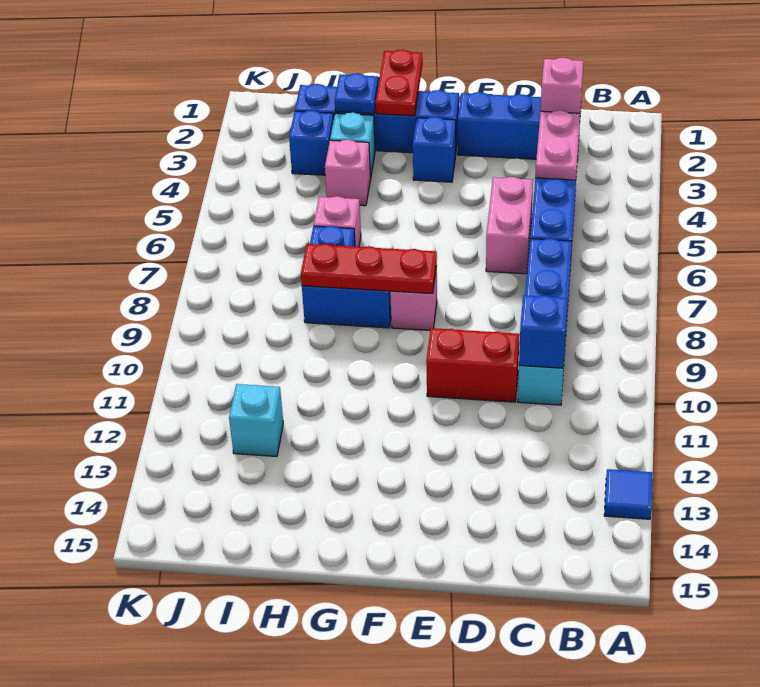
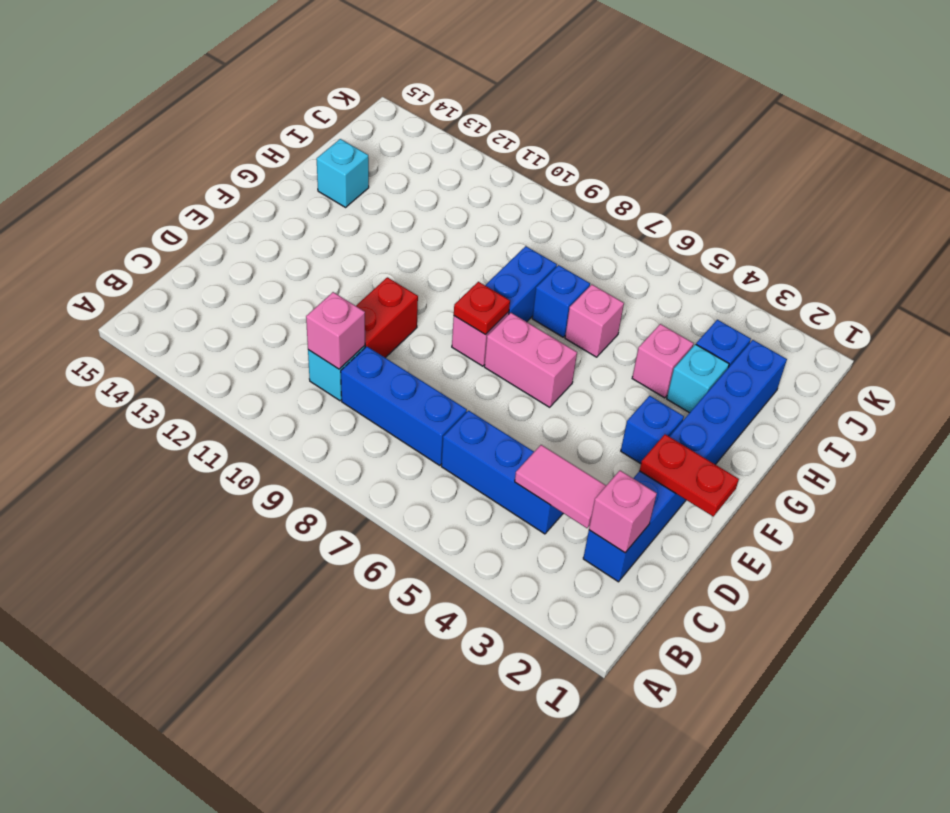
blue 1x1 tile [604,469,653,519] -> none
pink 1x2 plate [535,110,580,180] -> pink 1x2 tile [515,445,606,528]
blue 1x1 brick [519,295,568,368] -> pink 1x1 brick [306,292,365,369]
pink 1x2 brick [486,177,533,274] -> pink 1x2 brick moved to [484,313,577,407]
red 1x3 plate [301,244,437,294] -> red 1x1 plate [454,282,510,335]
red 1x2 plate [376,49,423,116] -> red 1x2 plate moved to [639,434,739,517]
blue 1x1 plate [335,73,378,114] -> none
cyan 1x1 brick [229,384,283,457] -> cyan 1x1 brick moved to [317,139,369,207]

